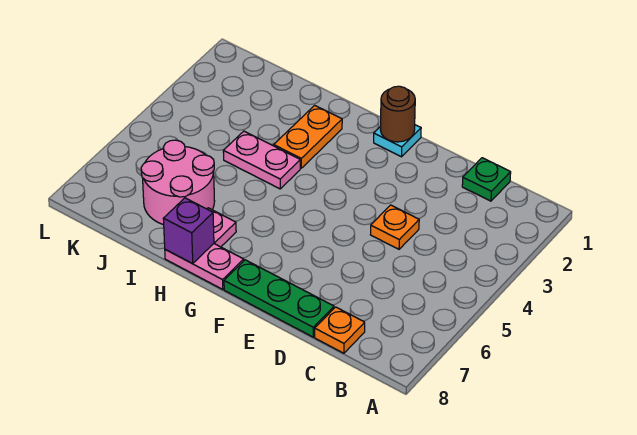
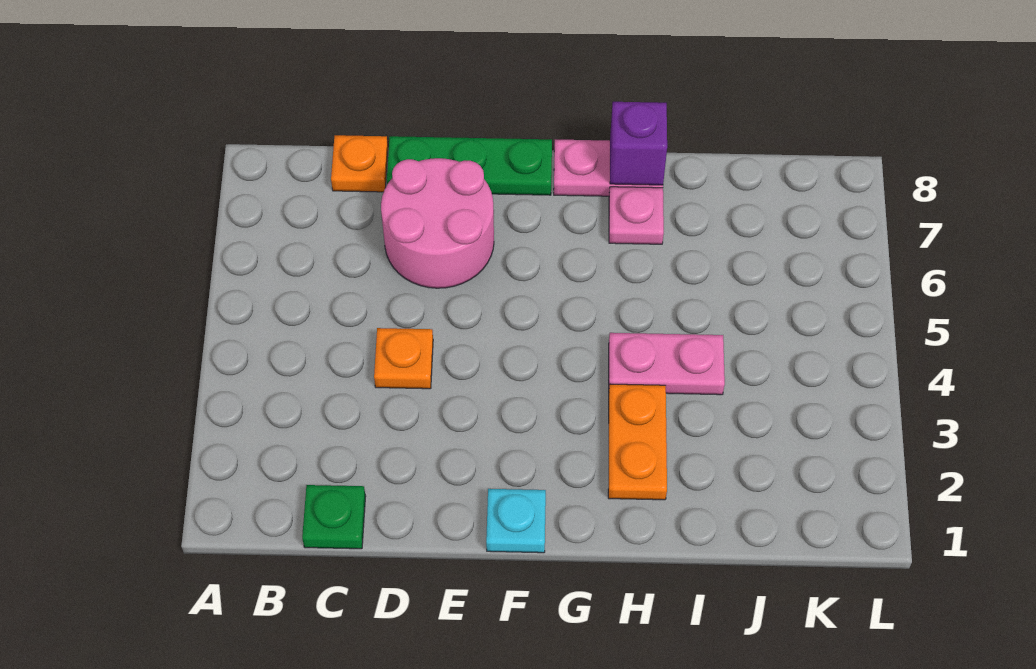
brown 1x1 round brick [380,86,415,142] -> none
pink 2x2 round brick [141,140,215,225] -> pink 2x2 round brick moved to [381,158,494,288]

